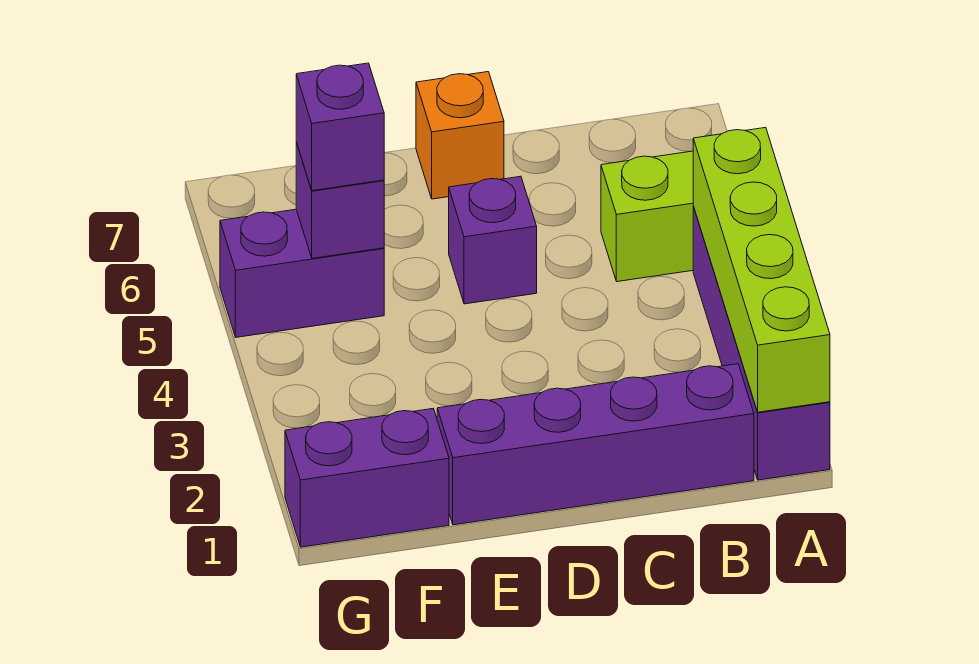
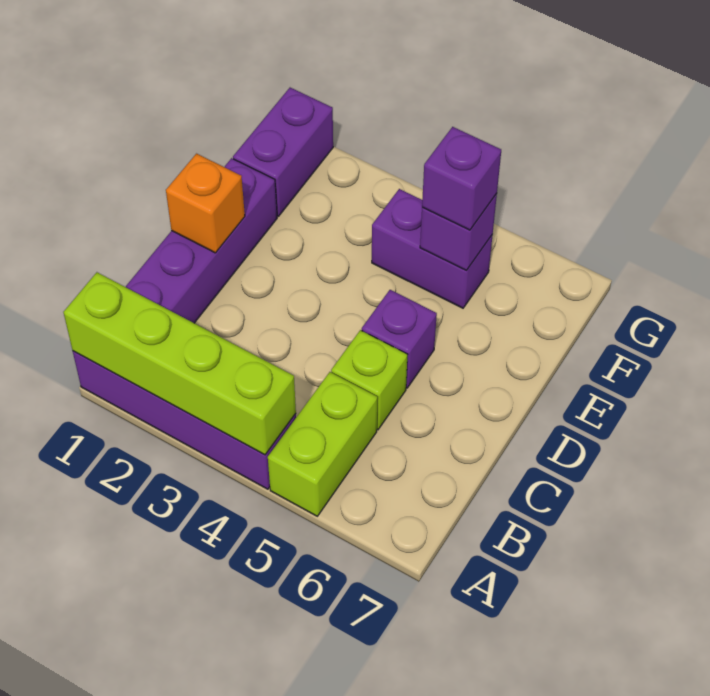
none -> lime 1x1 brick [331,330,407,430]
orange 1x1 brick [416,72,504,199] -> orange 1x1 brick moved to [166,154,245,253]
purple 1x2 brick [220,209,384,337] -> purple 1x2 brick turned to [372,189,493,308]

